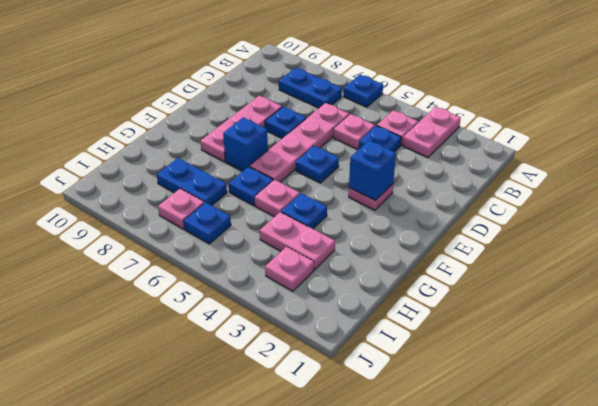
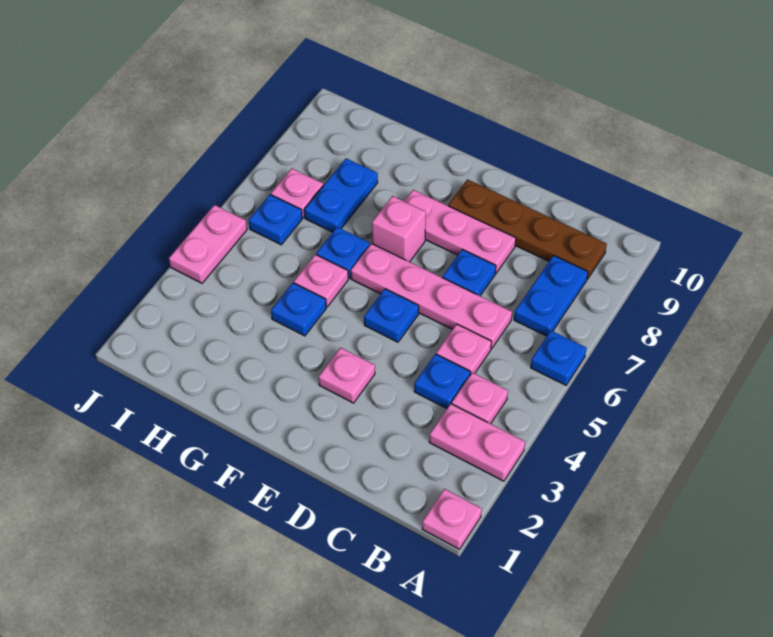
none -> brown 1x4 plate [448,179,607,279]
blue 1x1 brick [349,141,396,200] -> none
blue 1x1 brick [223,117,268,171] -> pink 1x1 brick [372,196,426,262]
pink 1x2 plate [260,212,335,270] -> pink 1x2 plate moved to [169,205,247,283]
pink 1x1 plate [265,247,314,291] -> pink 1x1 plate moved to [422,489,482,549]

